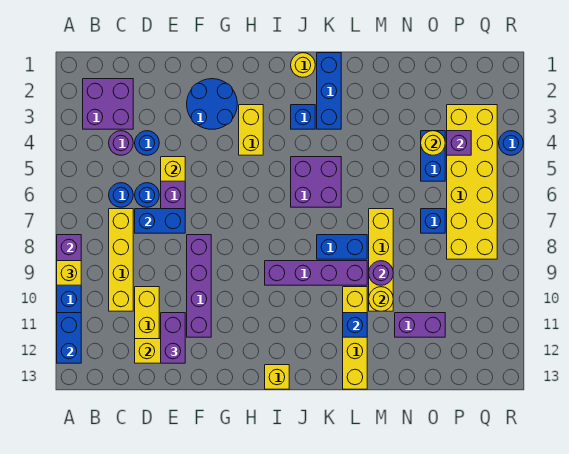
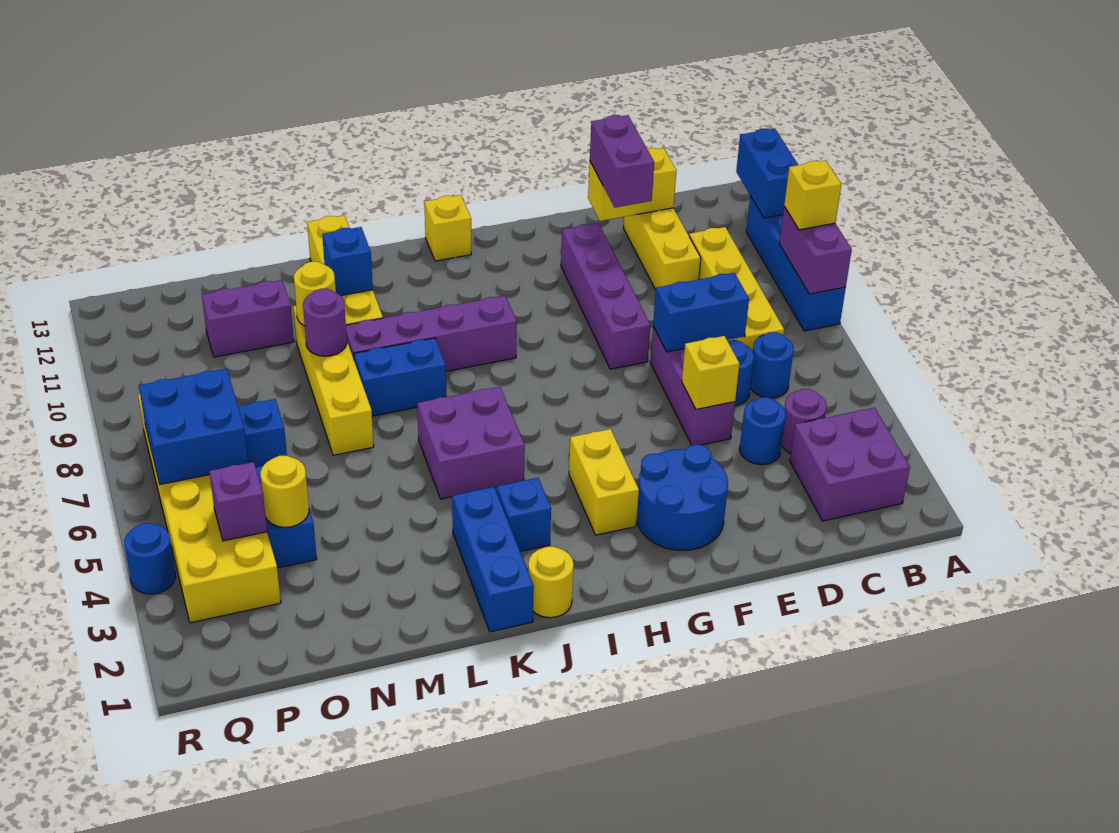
none -> blue 2x2 brick [139,369,248,484]

